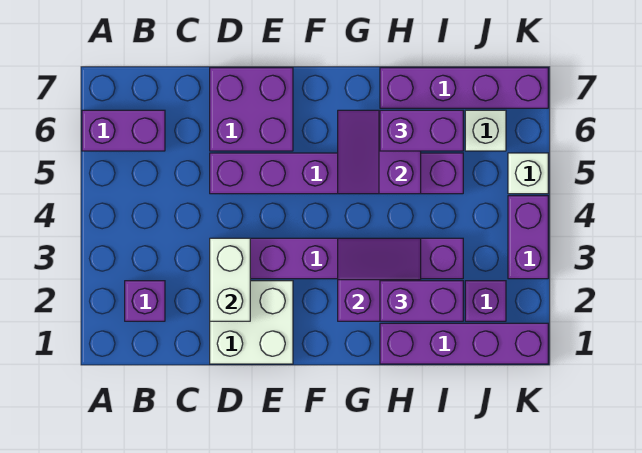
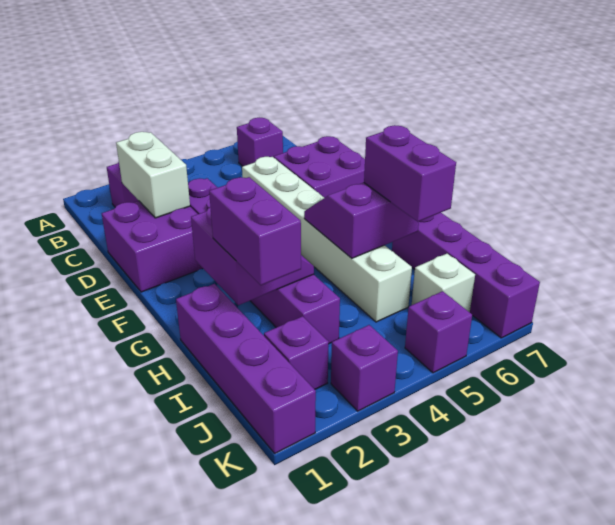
purple 1x2 brick [82,110,165,151] -> purple 1x1 brick [237,118,283,166]
white 2x2 brick [210,281,293,364] -> purple 2x2 brick [102,201,203,292]
white 1x2 brick [210,238,250,321] -> white 1x2 brick turned to [116,132,190,218]
purple 1x6 brick [210,153,463,194] -> white 1x6 brick [242,157,412,322]
purple 1x2 brick [508,196,548,279] -> purple 1x1 brick [331,325,398,411]
white 1x1 brick [508,153,548,194] -> purple 1x1 brick [405,291,472,373]

